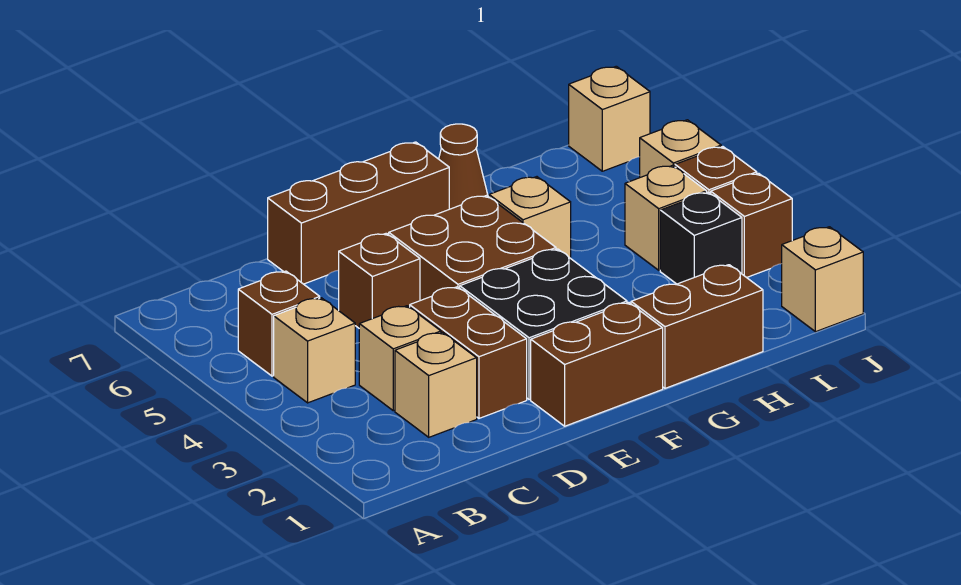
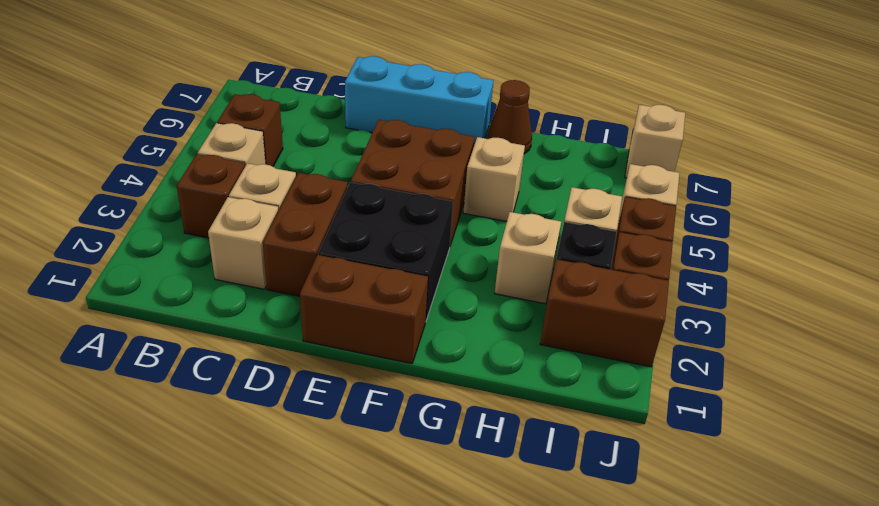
brown 1x1 brick [339,233,420,328] -> brown 1x1 brick moved to [177,154,245,238]
brown 1x3 brick [268,142,449,284] -> cyan 1x3 brick [345,56,494,145]
brown 1x2 brick [631,265,763,388] -> brown 1x2 brick moved to [540,259,669,367]
tan 1x1 brick [782,227,863,332] -> tan 1x1 brick moved to [494,212,561,304]

